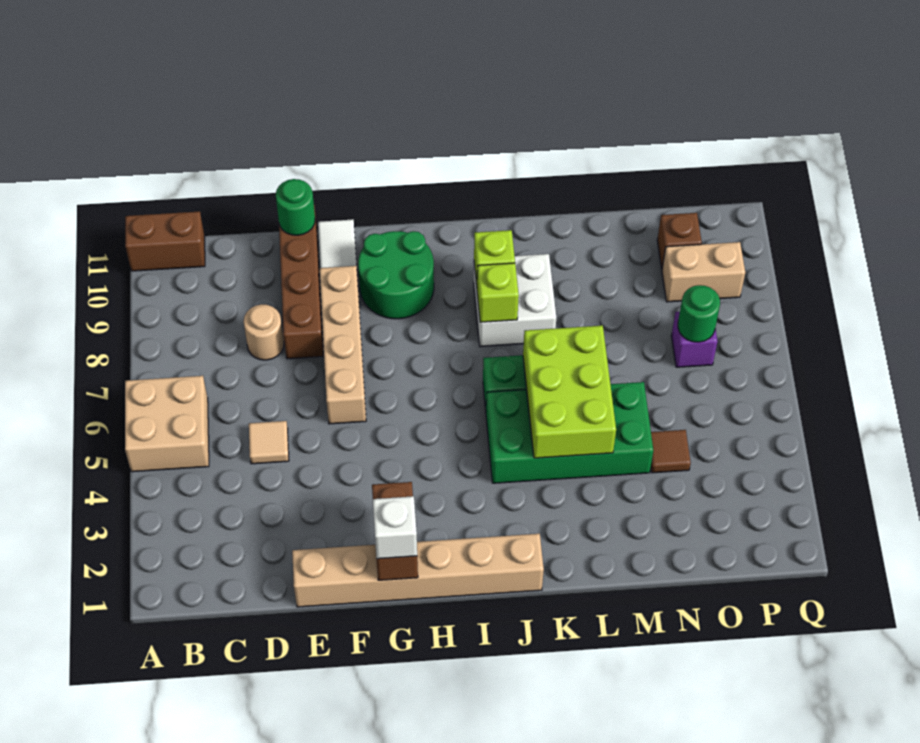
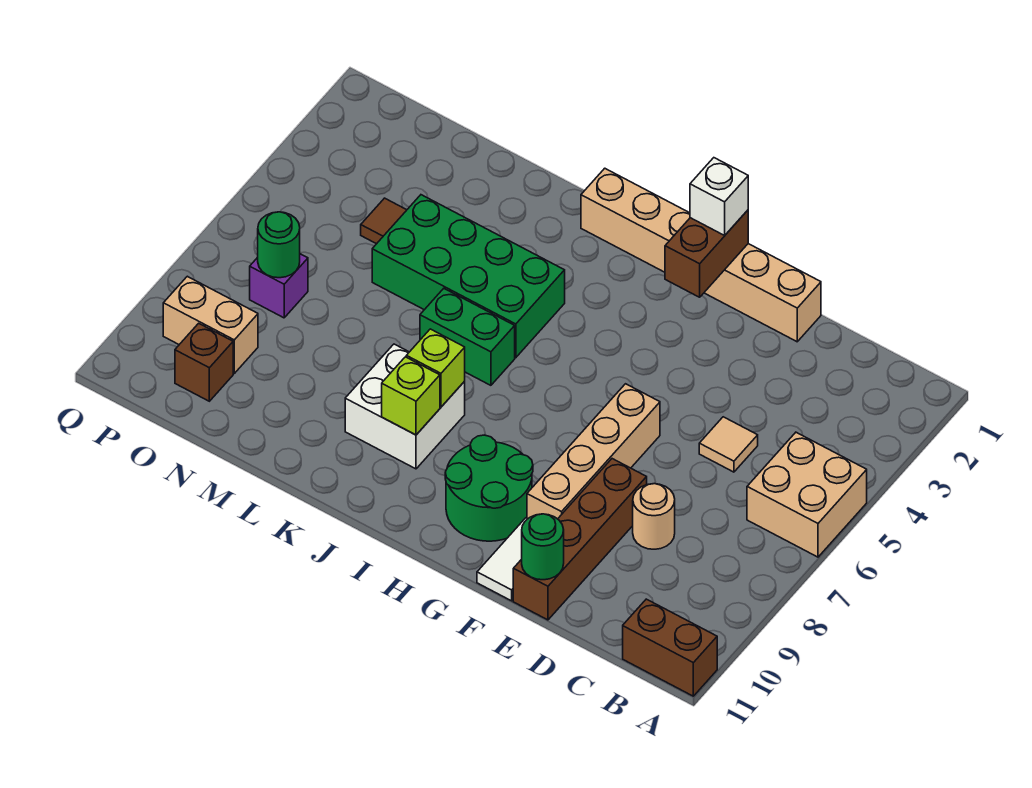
lime 2x3 brick [523,326,616,458] -> none

